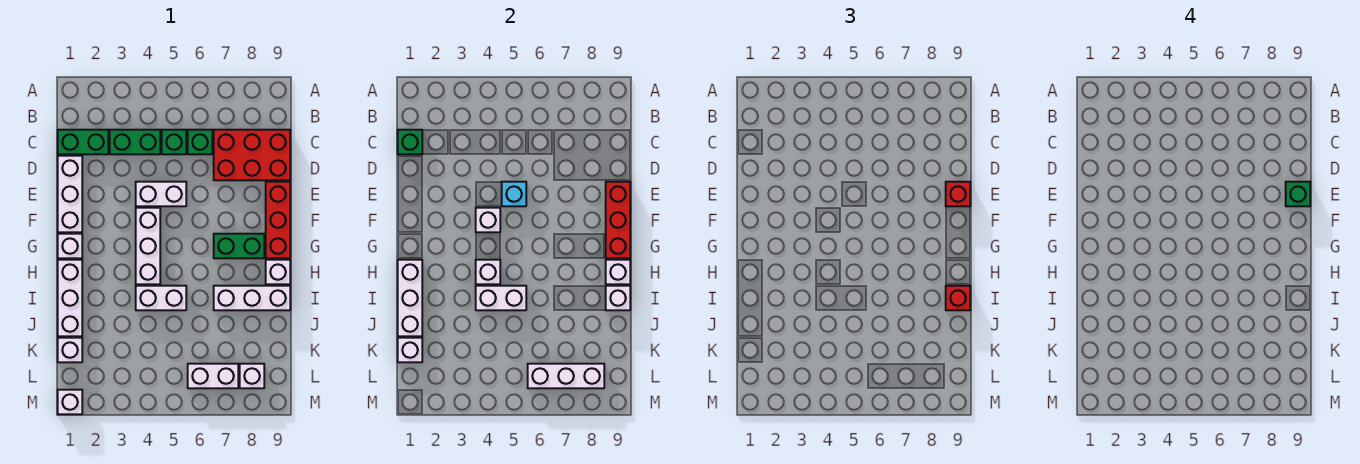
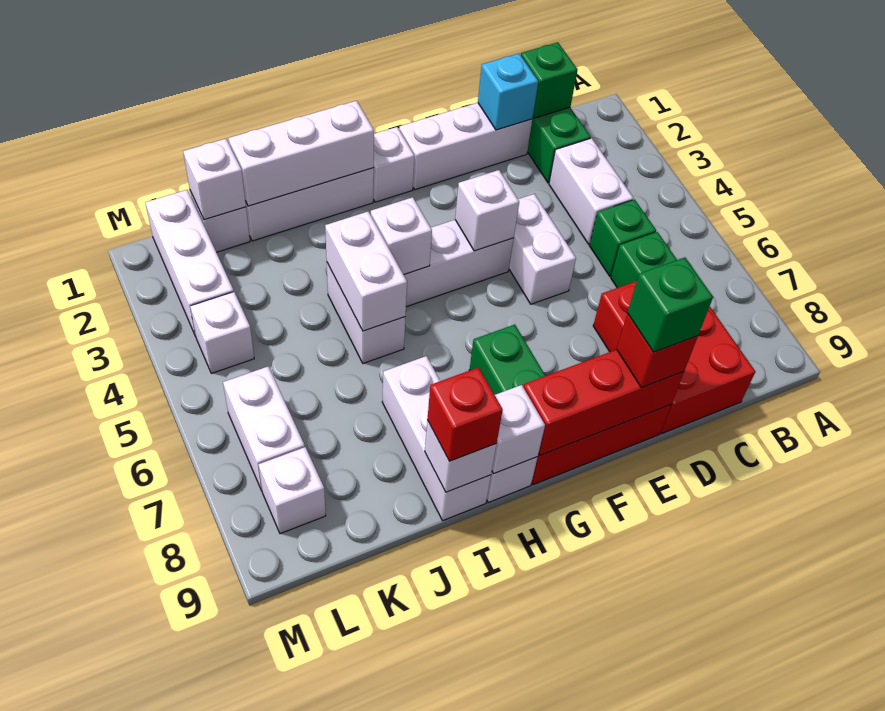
green 1x2 brick [110,130,160,154] -> white 1x2 brick [549,138,634,244]
cyan 1x1 brick [502,182,526,206] -> cyan 1x1 brick moved to [478,54,538,130]
white 1x3 brick [528,364,604,388] -> white 1x3 brick moved to [145,190,234,337]
white 1x1 brick [58,390,82,414] -> white 1x1 brick moved to [190,292,254,373]

